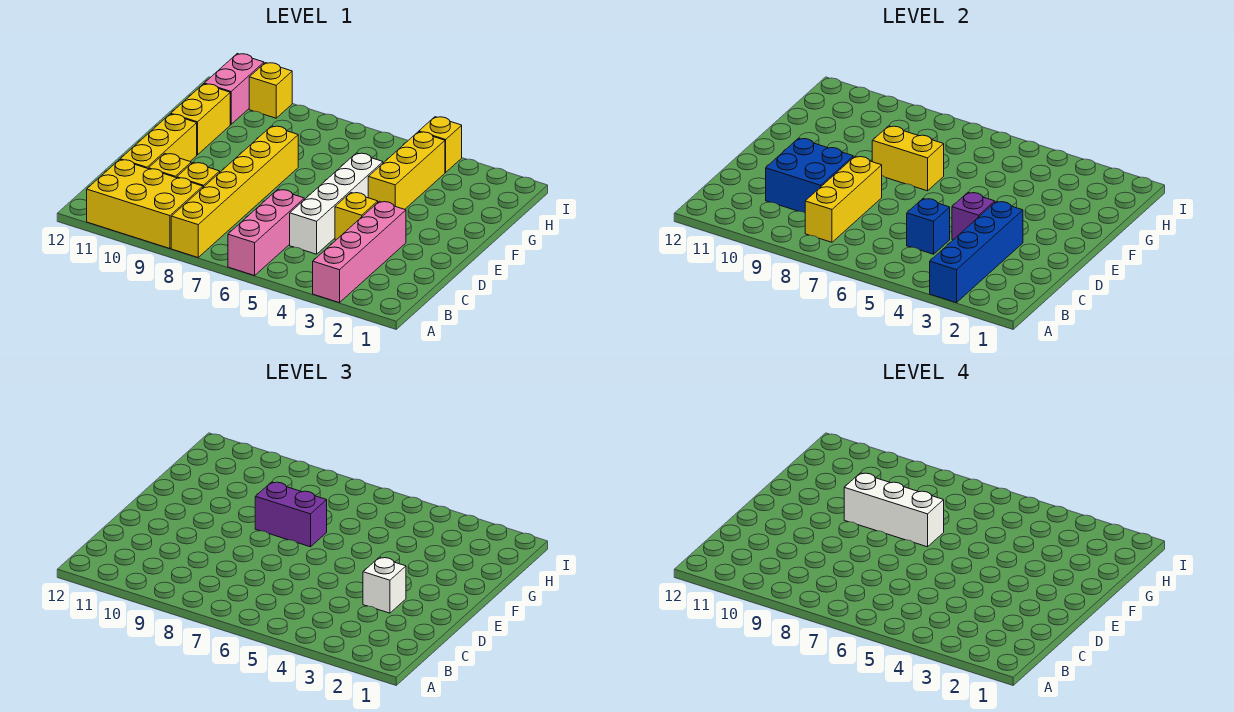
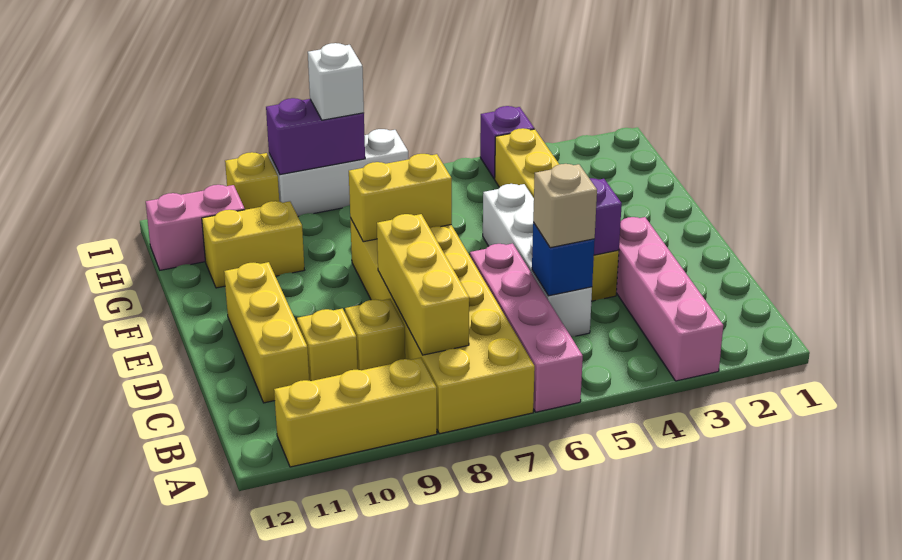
blue 1x4 brick [930,201,1023,303] -> none
pink 1x3 brick [228,190,304,276] -> pink 1x4 brick [470,243,583,412]
yellow 1x6 brick [171,126,298,257] -> yellow 2x6 brick [350,218,535,434]
yellow 2x3 brick [87,160,203,249] -> yellow 1x3 brick [274,358,437,467]
none -> tan 1x1 brick [533,164,597,248]
blue 2x2 brick [766,138,853,213] -> none
white 1x1 brick [363,557,406,613] -> white 1x1 brick moved to [308,43,364,120]
purple 1x2 brick [255,482,327,547] -> purple 1x2 brick moved to [266,98,365,175]
white 1x3 brick [844,473,944,547] -> white 1x3 brick moved to [269,129,408,217]
yellow 1x2 brick [171,84,230,155] -> yellow 1x2 brick turned to [202,201,304,288]
pink 1x2 brick [204,54,264,124] -> pink 1x2 brick turned to [146,185,245,270]
yellow 1x1 brick [419,117,462,172] -> purple 1x1 brick [480,106,534,179]

